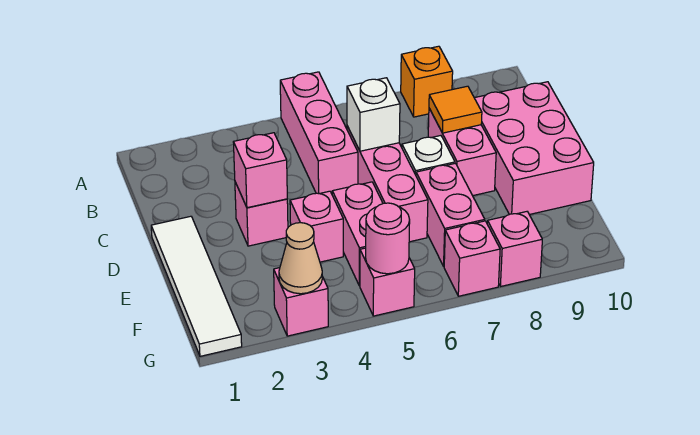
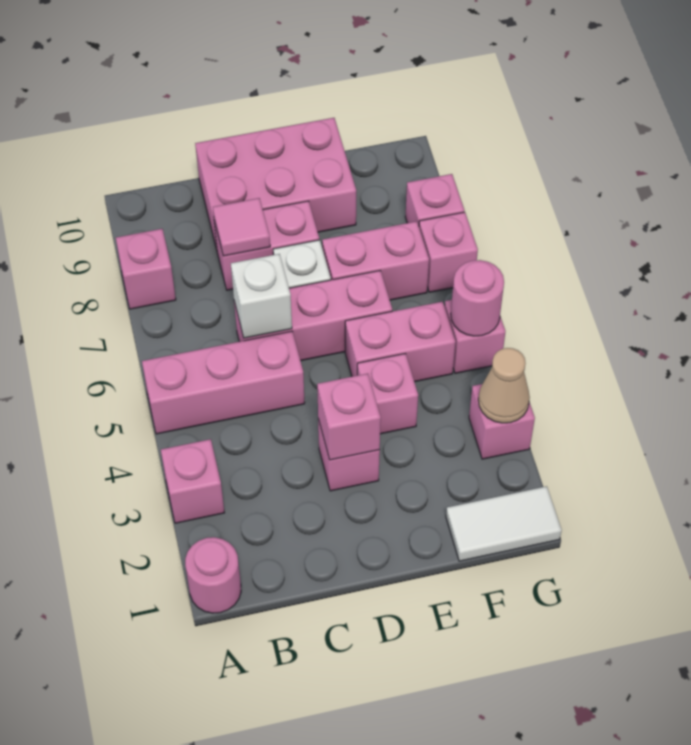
none -> pink 1x1 round brick [185,537,241,613]
none -> pink 1x1 brick [161,439,224,523]
orange 1x1 brick [401,46,453,117] -> pink 1x1 brick [116,229,176,309]
orange 1x1 tile [429,86,482,133] -> pink 1x1 tile [213,198,270,256]
white 1x4 tile [151,216,242,356] -> white 1x2 tile [446,486,562,561]

